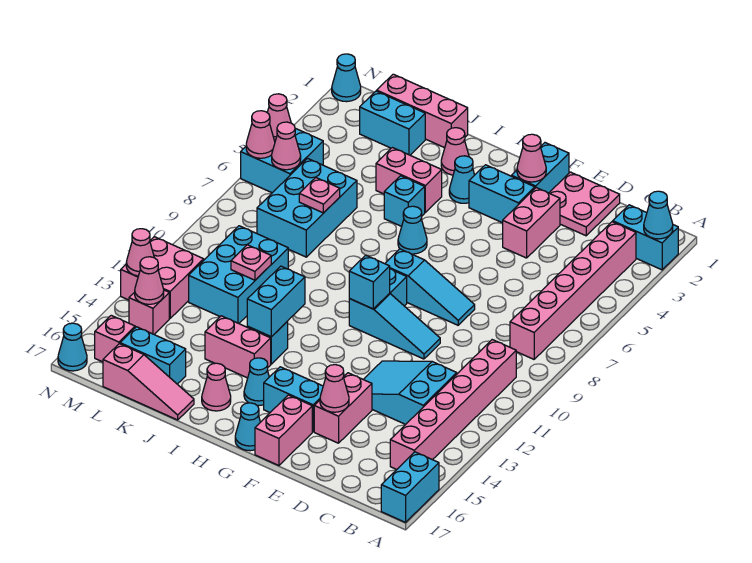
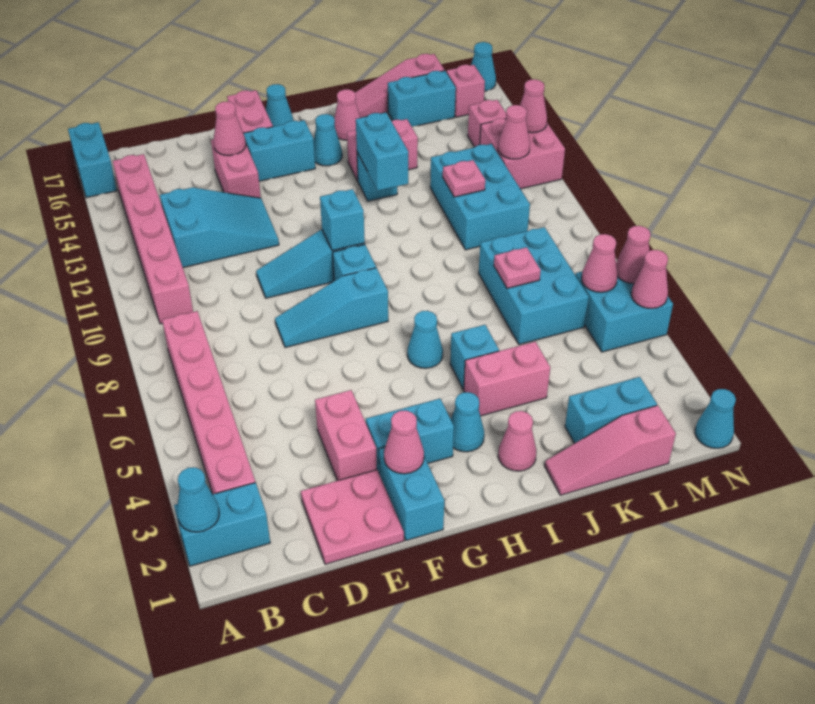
pink 1x3 brick [377,74,468,148] -> pink 1x3 slope [545,405,676,495]
pink 1x1 cone [135,257,164,304] -> pink 1x1 cone moved to [498,105,530,159]

